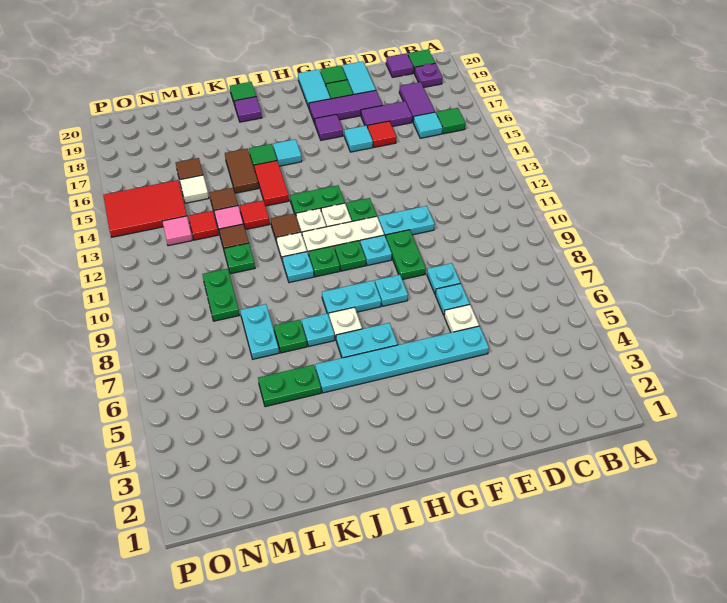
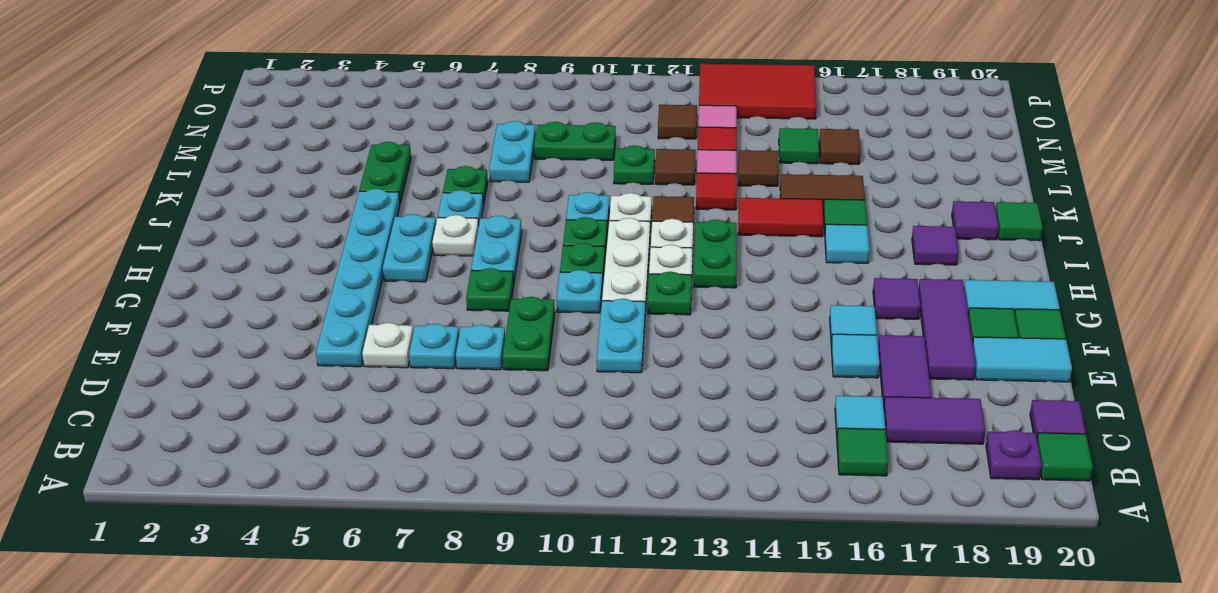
red 1x1 tile [368,121,396,147] -> cyan 1x1 tile [831,334,880,378]
green 1x2 plate [386,230,426,280] -> green 1x2 plate turned to [503,297,555,371]
cyan 1x1 plate [375,275,408,306] -> green 1x1 plate [466,268,514,311]
none -> purple 1x1 tile [912,226,959,265]
cyan 1x2 plate [240,304,279,359] -> cyan 1x2 plate turned to [489,121,536,182]
white 1x1 tile [180,175,209,203] -> green 1x1 tile [779,128,819,164]
none -> brown 1x1 tile [658,105,697,139]
red 2x3 tile [103,180,187,237] -> red 2x3 tile turned to [699,64,817,119]

